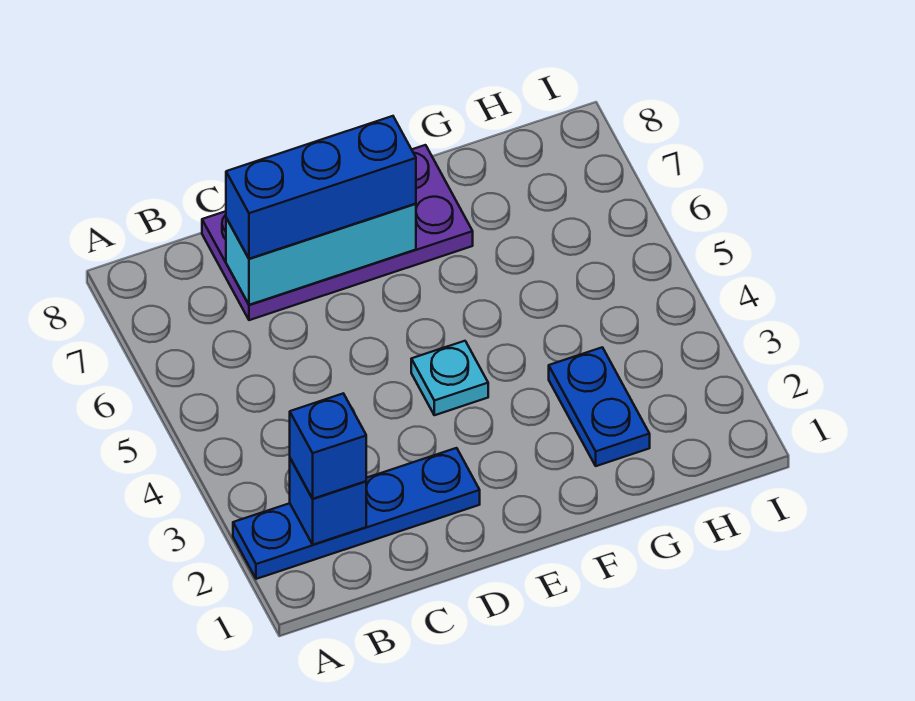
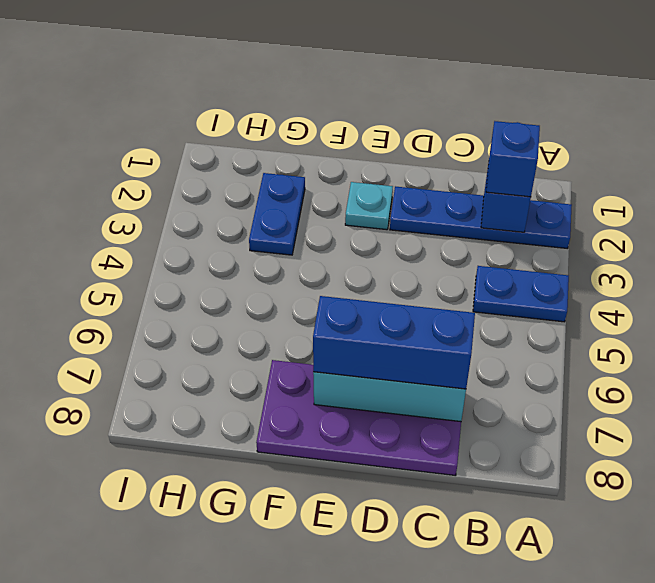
none -> blue 1x2 plate [473,266,569,322]
cyan 1x1 plate [411,341,488,415] -> cyan 1x1 plate moved to [345,182,393,230]

